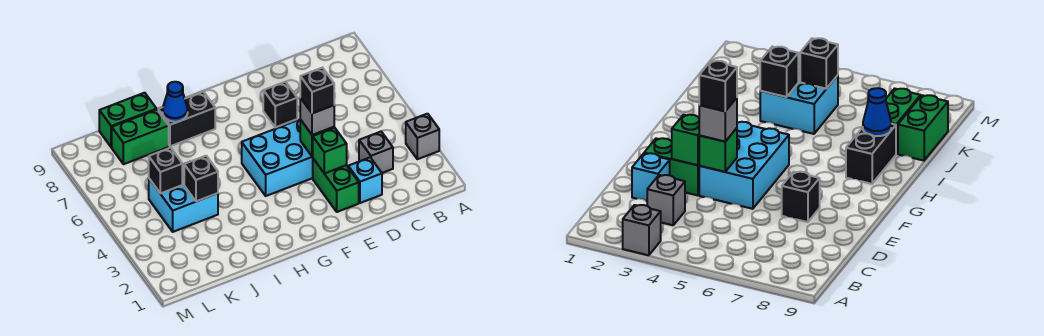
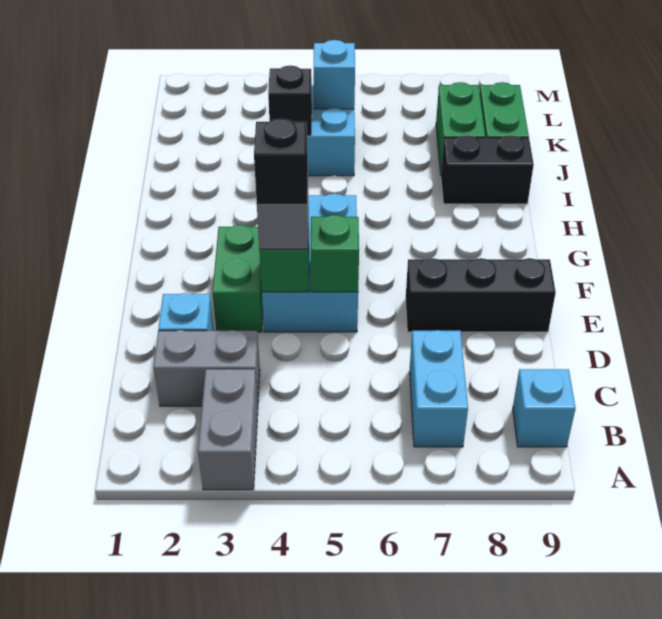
grey 1x1 brick [406,114,439,159] -> grey 1x2 brick [198,369,258,490]
none -> cyan 1x2 brick [410,330,468,447]
none -> cyan 1x1 brick [513,369,576,447]
grey 1x1 brick [359,132,393,173] -> grey 1x2 brick [154,330,260,406]
green 1x2 brick [313,159,359,212] -> green 1x2 brick turned to [213,225,263,332]
green 1x1 brick [313,128,347,174] -> green 1x1 brick moved to [311,215,359,292]
black 1x1 brick [263,82,297,127] -> black 1x3 brick [406,258,556,332]
black 1x2 brick [158,92,215,146] -> black 1x2 brick turned to [441,135,534,204]
blue 1x1 cone [163,82,188,122] -> none
black 1x1 brick [149,148,182,193] -> cyan 1x1 brick [314,40,355,109]

